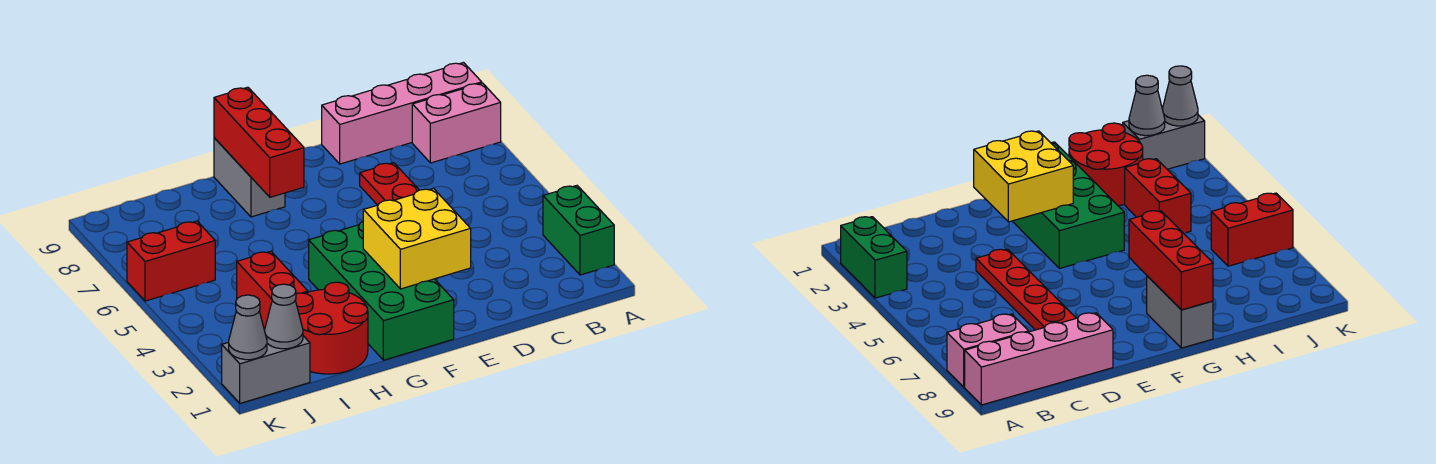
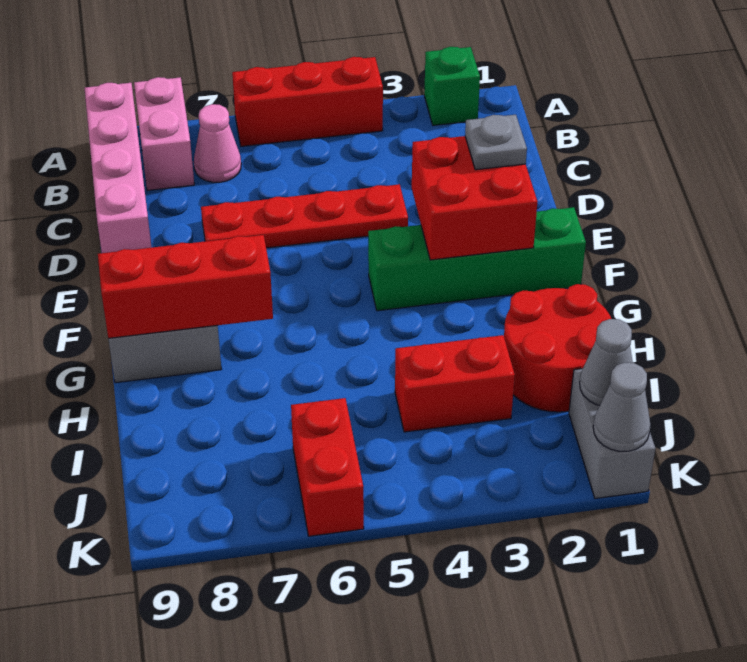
green 1x2 brick [543,186,614,275] -> green 1x1 brick [424,47,480,125]
none -> red 1x3 brick [232,57,383,146]
none -> pink 1x1 cone [194,104,241,182]
yellow 2x2 brick [363,189,471,289] -> red 2x2 brick [412,136,537,260]
none -> grey 1x1 plate [465,115,527,170]
green 2x4 brick [309,222,454,360] -> green 1x4 brick [368,207,586,311]

